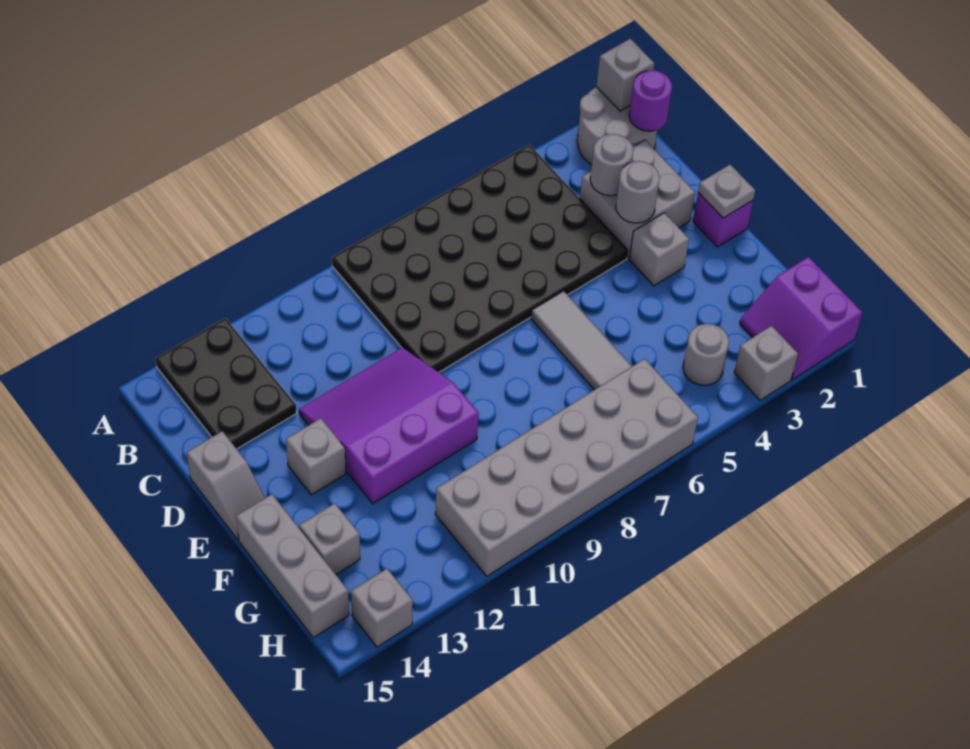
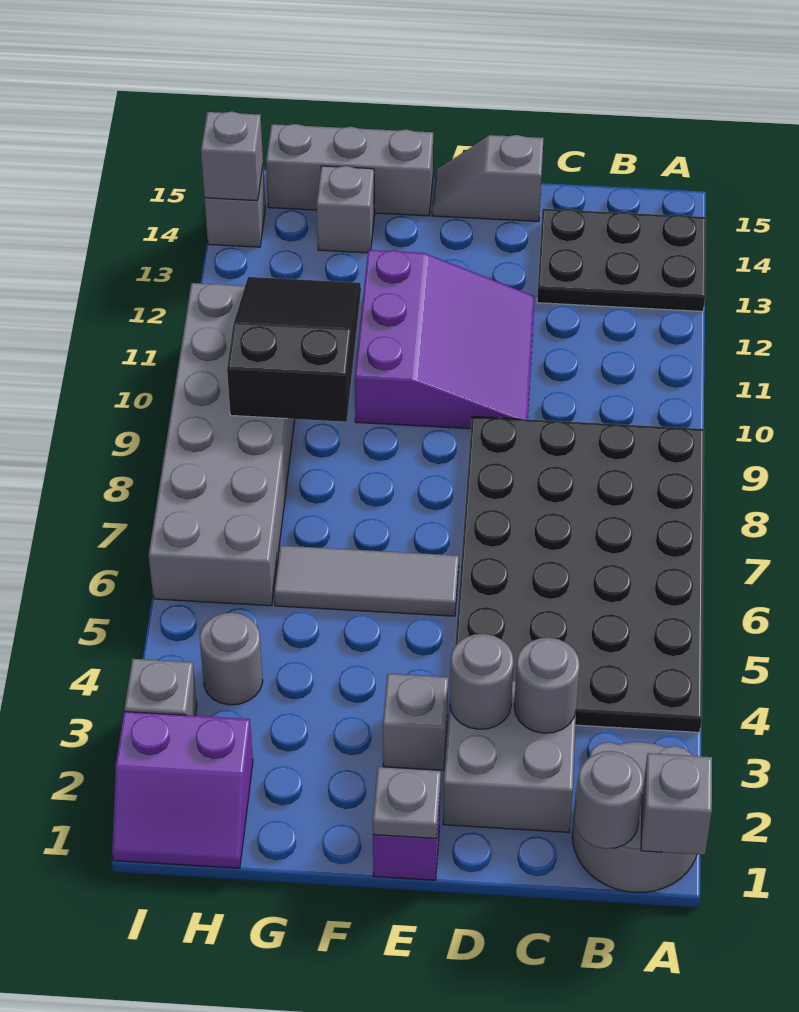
purple 1x1 round brick [629,70,672,131] -> grey 1x1 round brick [575,751,643,849]
grey 1x1 brick [286,418,346,495] -> grey 1x1 brick moved to [201,111,263,201]
none -> black 2x3 slope [227,277,361,422]
purple 2x2 slope [740,257,862,380] -> purple 2x2 slope turned to [112,712,253,868]

